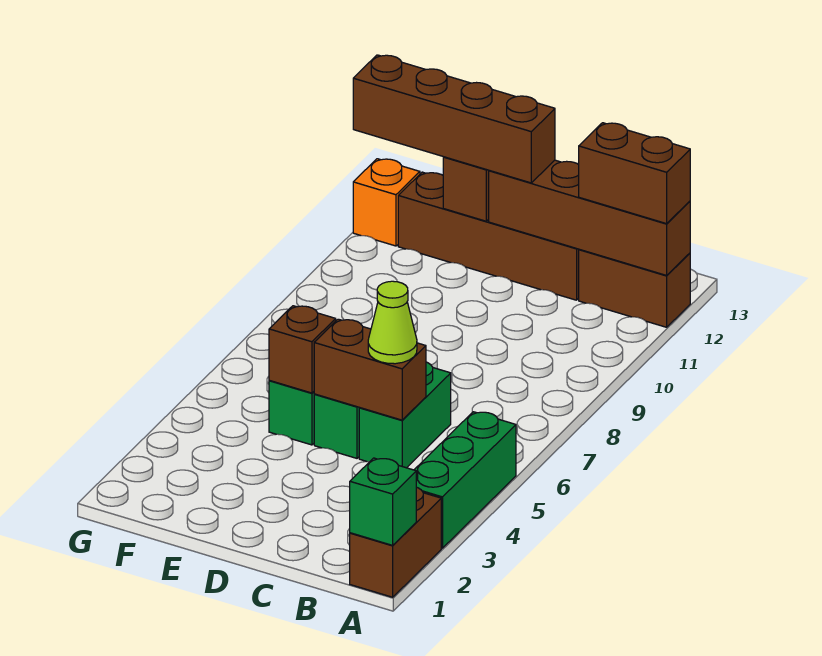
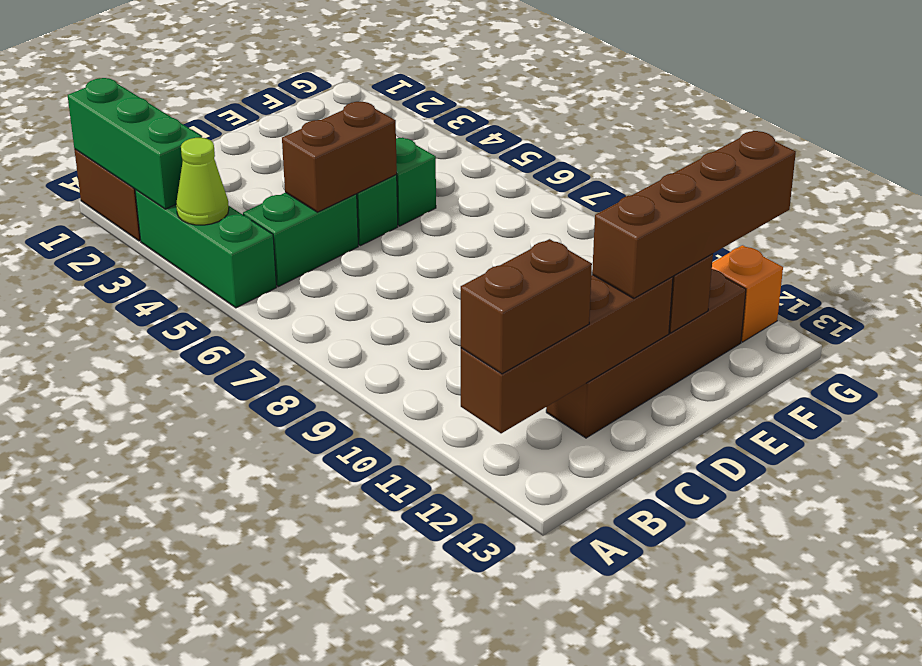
green 1x1 brick [350,458,416,545] -> green 1x3 brick [68,78,202,209]
brown 1x2 brick [579,249,690,327] -> none
green 1x2 brick [359,362,451,468] -> green 1x2 brick turned to [243,193,358,286]
lime 1x1 cone [368,281,417,364] -> lime 1x1 cone moved to [176,138,229,225]
brown 1x1 brick [269,306,336,393] -> none

